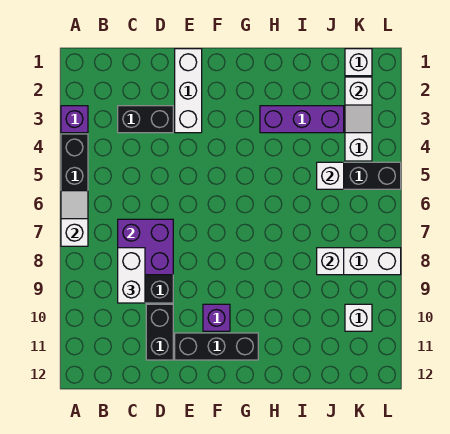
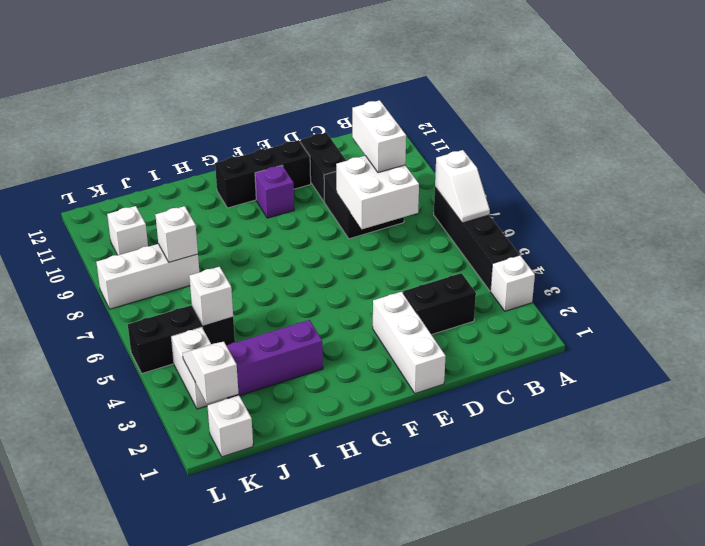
purple 1x1 brick [61,106,88,133] -> white 1x1 brick [490,255,535,311]
purple 2x2 brick [118,219,173,275] -> white 2x2 brick [336,156,419,229]

